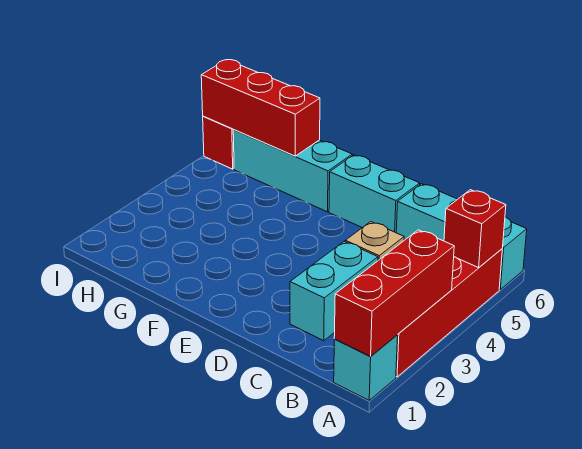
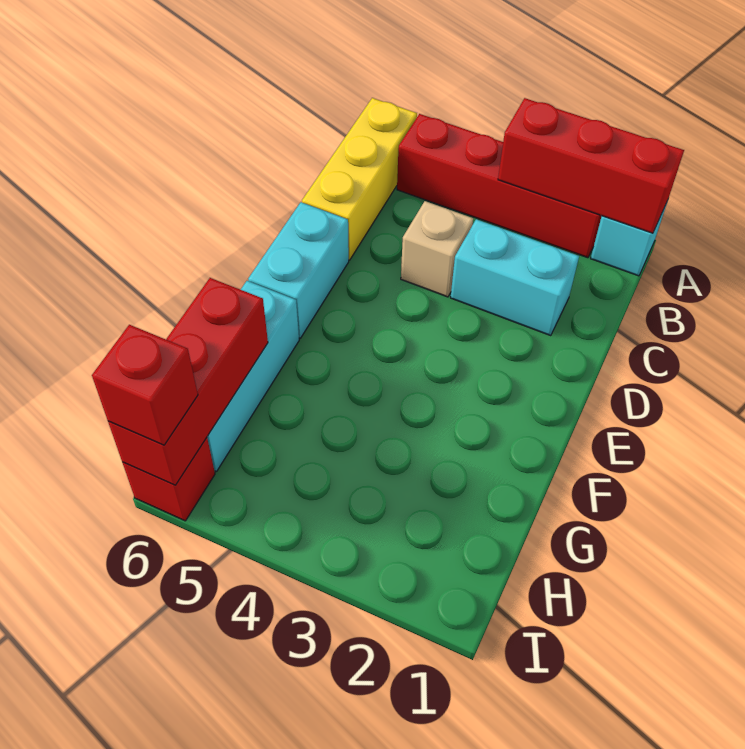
red 1x1 brick [444,190,506,268] -> red 1x1 brick moved to [92,325,198,445]
cyan 1x3 brick [396,184,527,289] -> yellow 1x3 brick [302,98,417,260]

